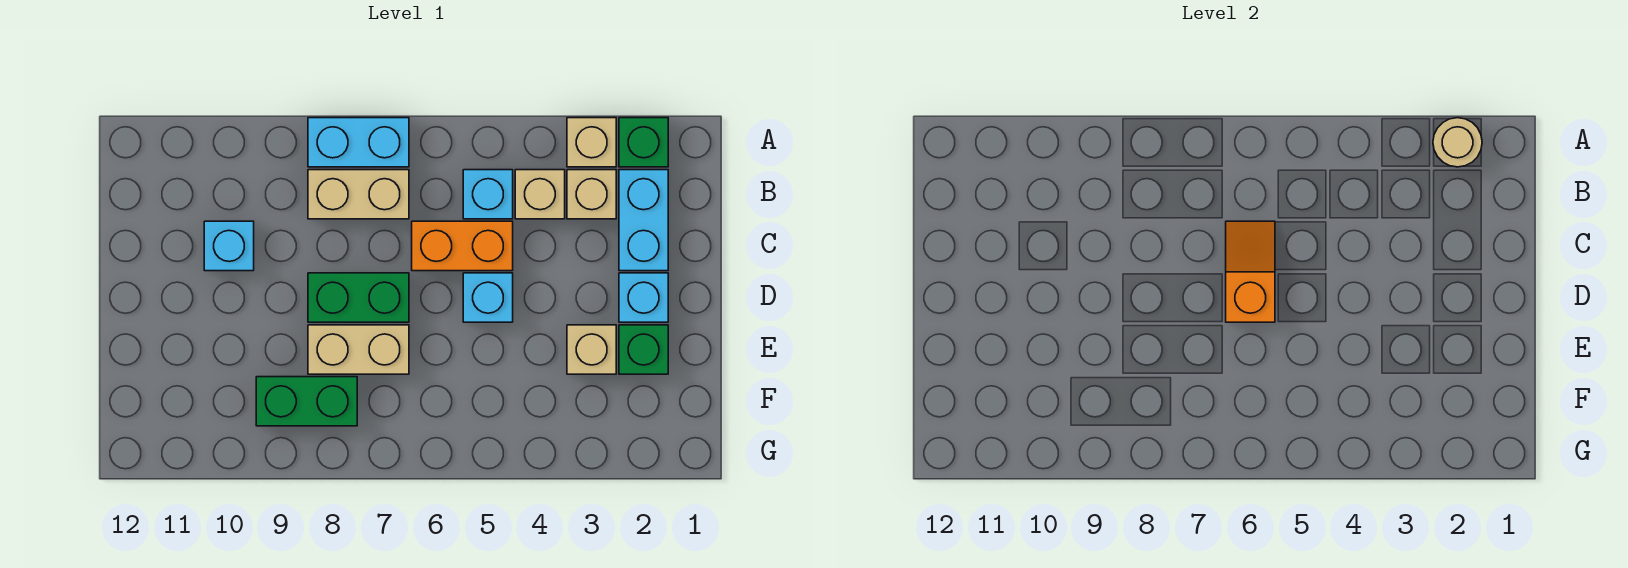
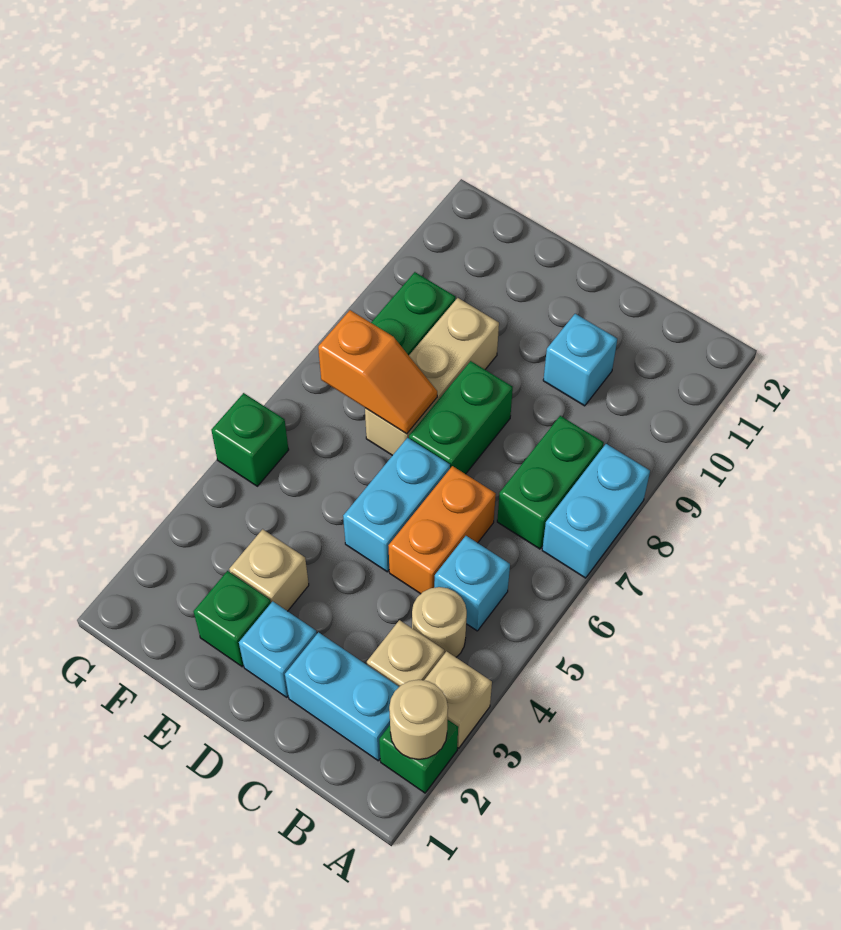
tan 1x1 brick [515,170,565,219] -> tan 1x1 round brick [412,587,467,657]
tan 1x2 brick [308,170,409,219] -> green 1x2 brick [497,416,604,549]
orange 1x2 slope [1226,221,1275,322] -> orange 1x2 slope moved to [318,310,437,434]
cyan 1x1 brick [463,273,513,322] -> cyan 1x2 brick [343,438,450,572]
tan 1x2 brick [308,325,409,374] -> tan 1x3 brick [365,298,499,456]
none -> green 1x1 brick [211,393,289,486]

